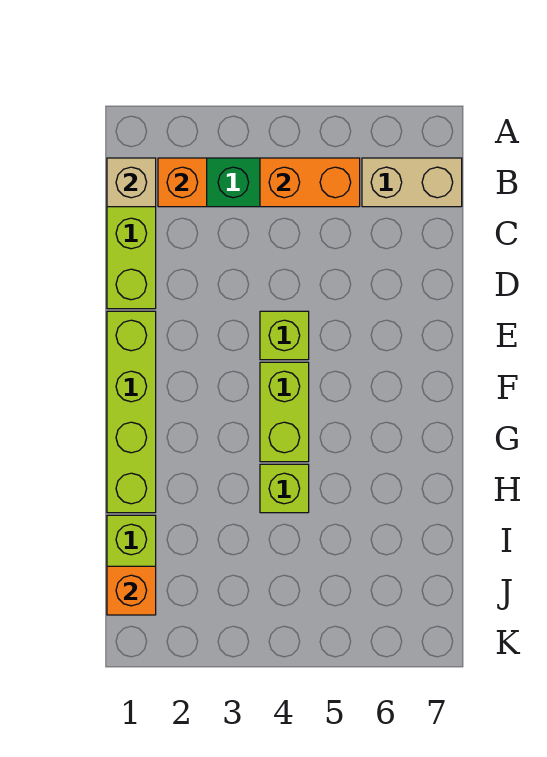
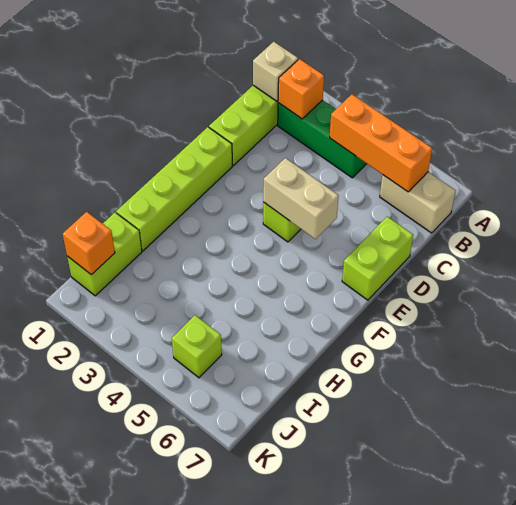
orange 1x2 brick [260,158,360,207] -> orange 1x3 brick [330,94,432,192]
none -> tan 1x2 brick [263,158,339,239]
lime 1x2 brick [260,362,309,462] -> lime 1x2 brick moved to [342,217,413,300]
lime 1x1 brick [260,464,309,513] -> lime 1x1 brick moved to [172,315,222,378]

